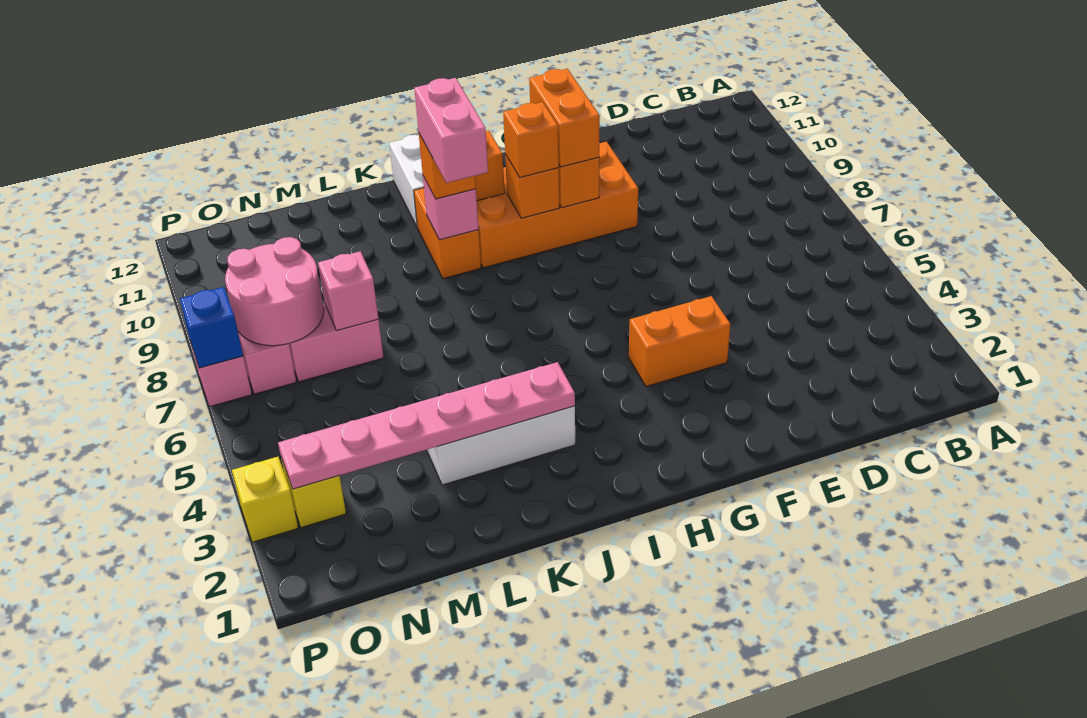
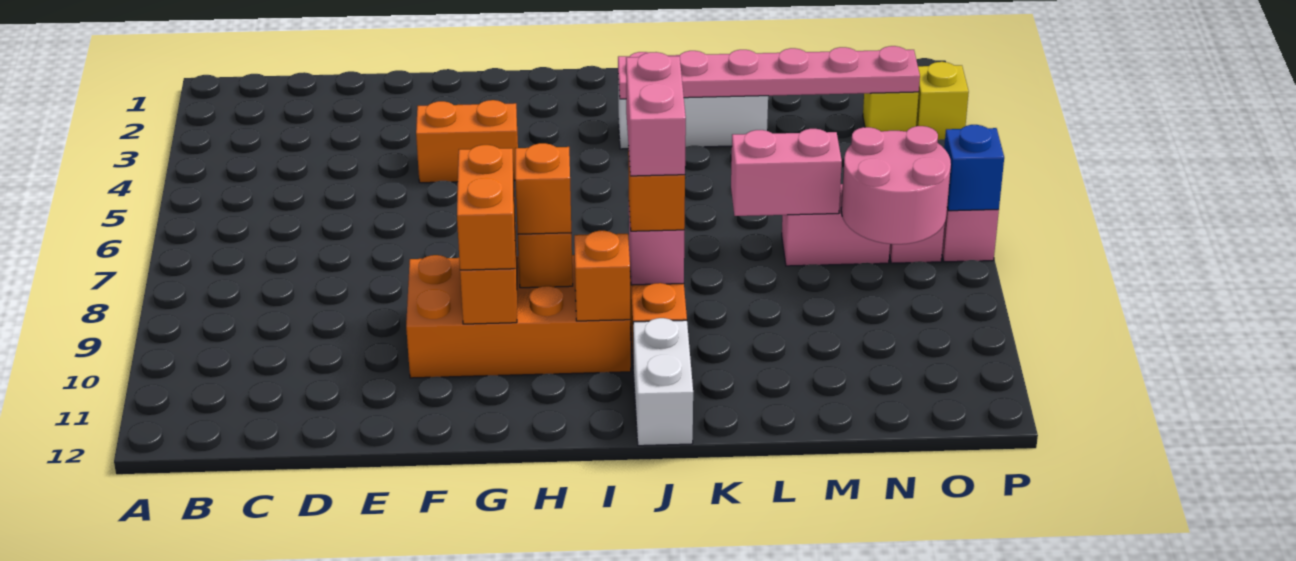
pink 1x1 brick [318,251,378,331] -> pink 1x2 brick [731,129,842,216]

